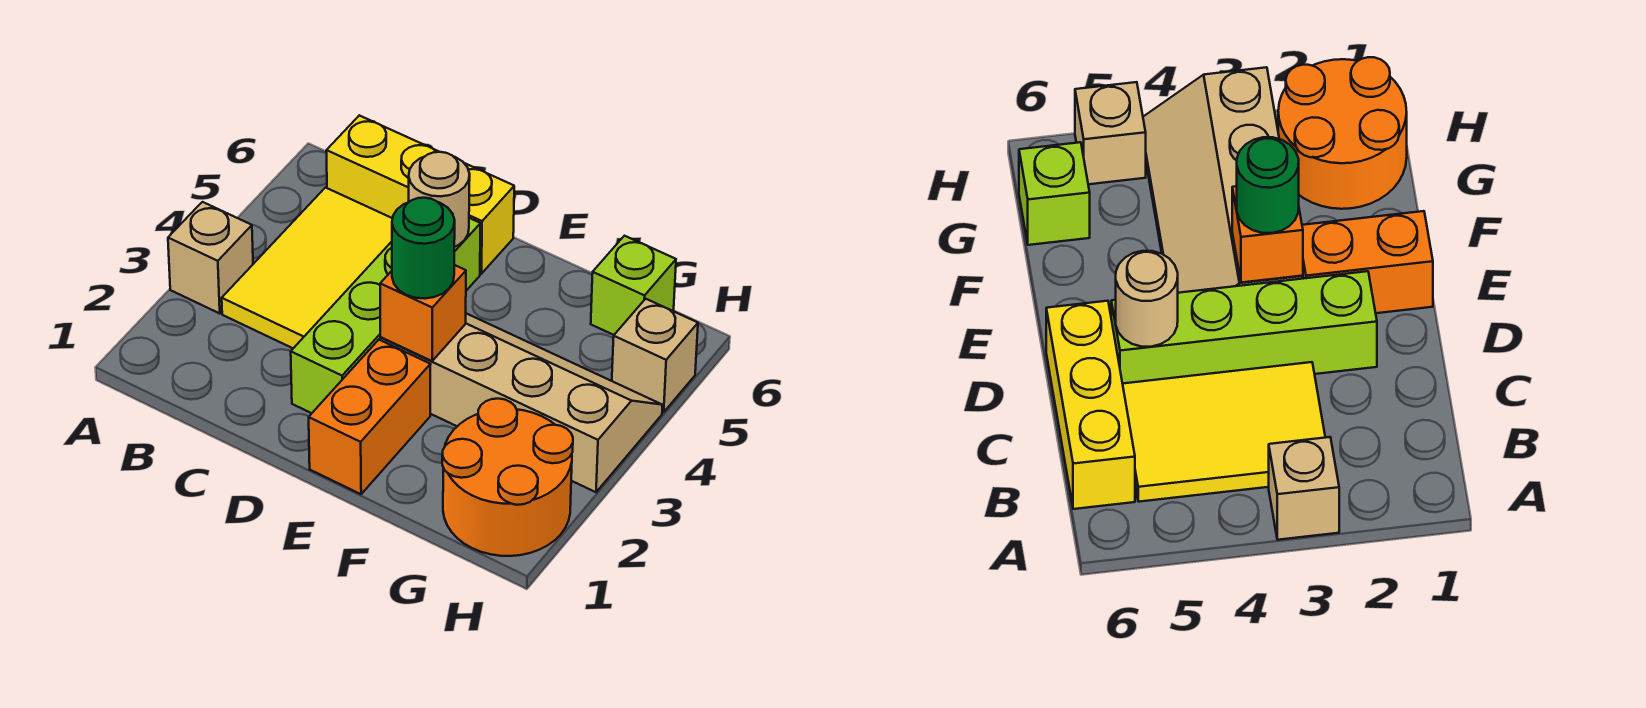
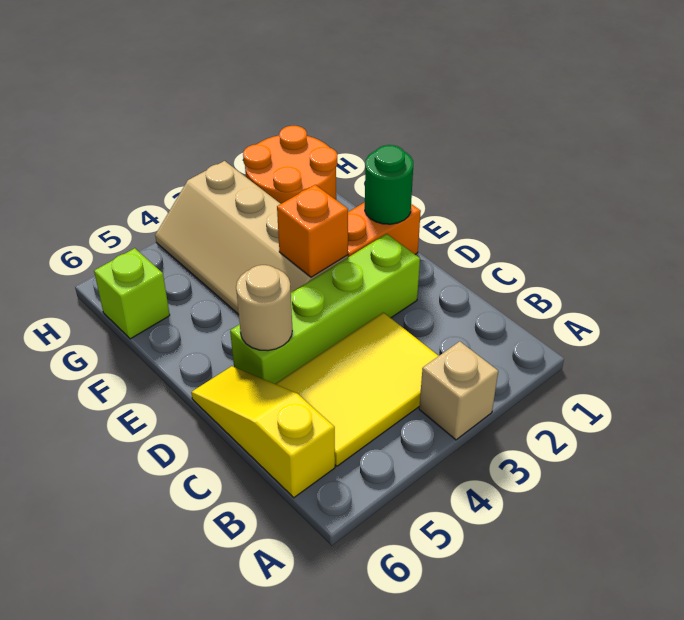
yellow 1x3 brick [326,115,514,274] -> yellow 1x3 slope [191,366,335,498]
green 1x1 round brick [392,198,455,299] -> green 1x1 round brick moved to [365,145,413,224]
tan 1x1 brick [612,299,698,412] -> none

